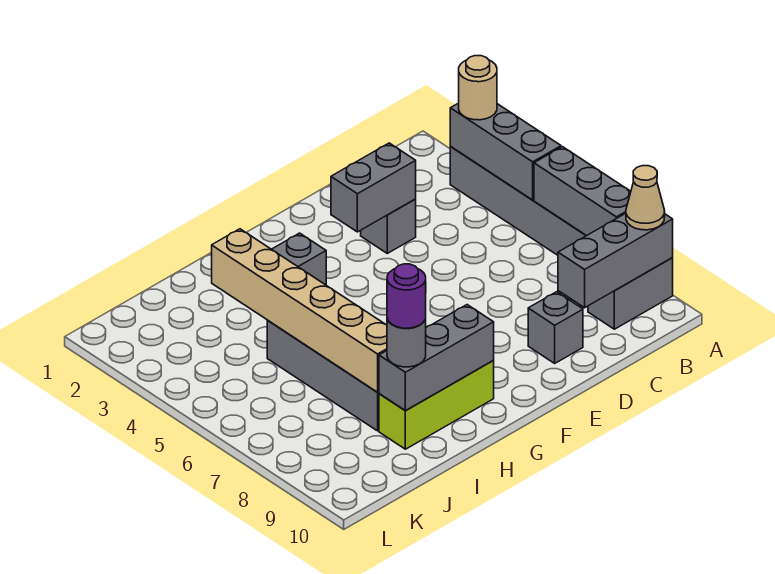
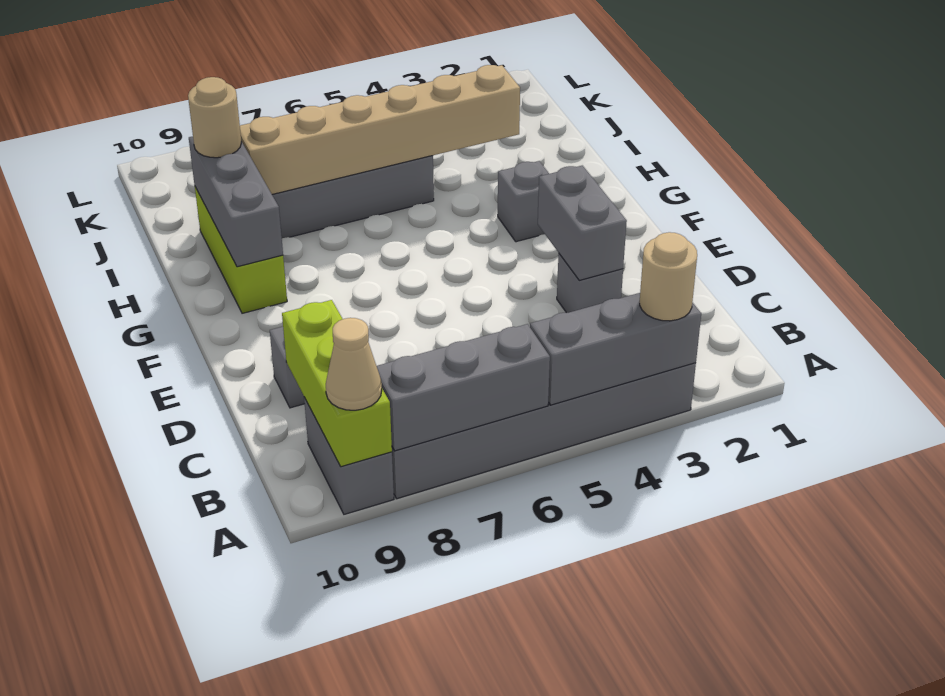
grey 1x3 brick [558,213,673,308] -> lime 1x3 brick [282,300,392,467]
grey 1x1 round brick [387,319,426,367] -> tan 1x1 round brick [188,77,241,158]
purple 1x1 round brick [387,264,426,328] -> none

